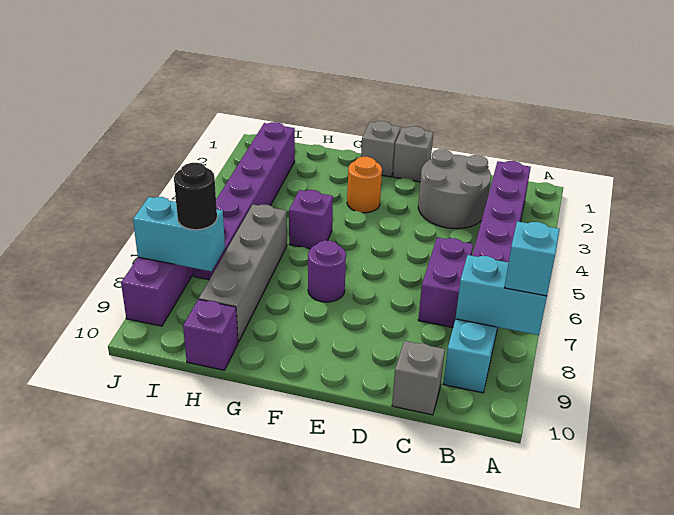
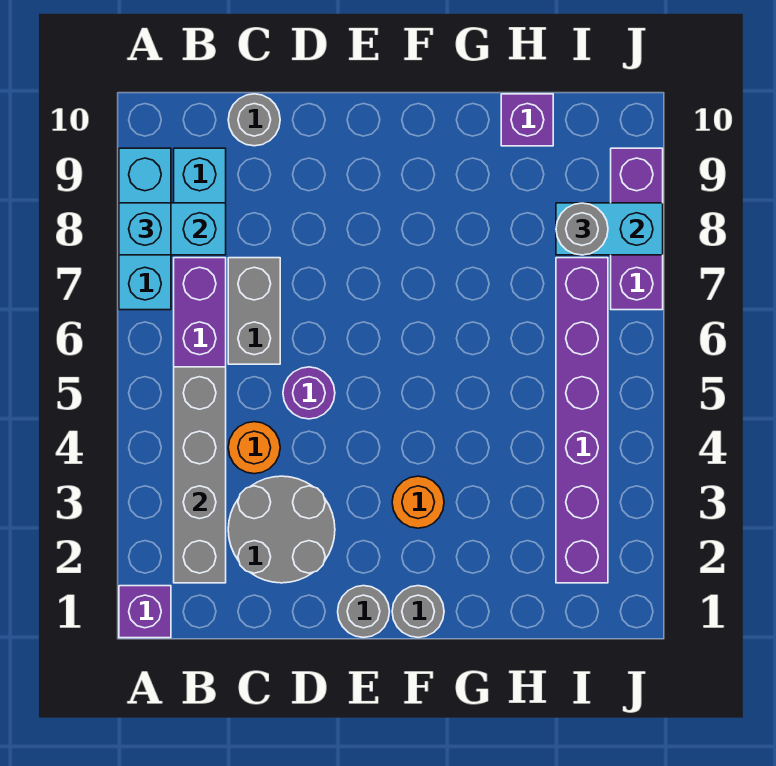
none -> cyan 1x3 brick [119,148,171,310]
none -> orange 1x1 round brick [228,422,280,474]
purple 1x2 brick [418,238,473,327] -> grey 1x2 brick [228,258,280,364]
grey 1x1 brick [392,341,445,415] -> grey 1x1 round brick [228,94,280,146]
grey 1x1 brick [393,126,433,182] -> grey 1x1 round brick [338,586,390,638]
grey 1x1 brick [361,121,401,177] -> grey 1x1 round brick [392,586,444,638]
purple 1x1 round brick [308,240,346,302] -> purple 1x1 round brick moved to [283,367,335,419]
purple 1x1 brick [289,190,333,249] -> purple 1x1 brick moved to [119,586,171,638]
grey 1x4 brick [199,204,287,342] -> grey 1x4 brick moved to [174,367,226,583]
black 1x1 round brick [174,163,217,230] -> grey 1x1 round brick [556,203,608,255]

